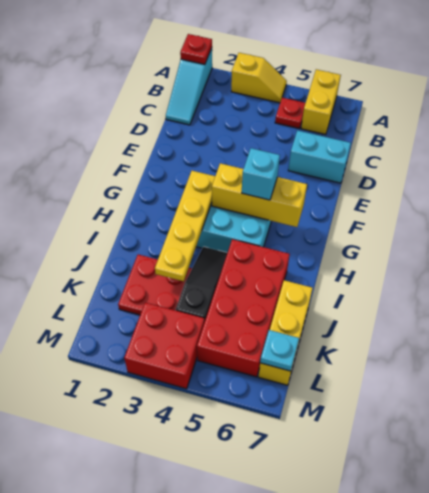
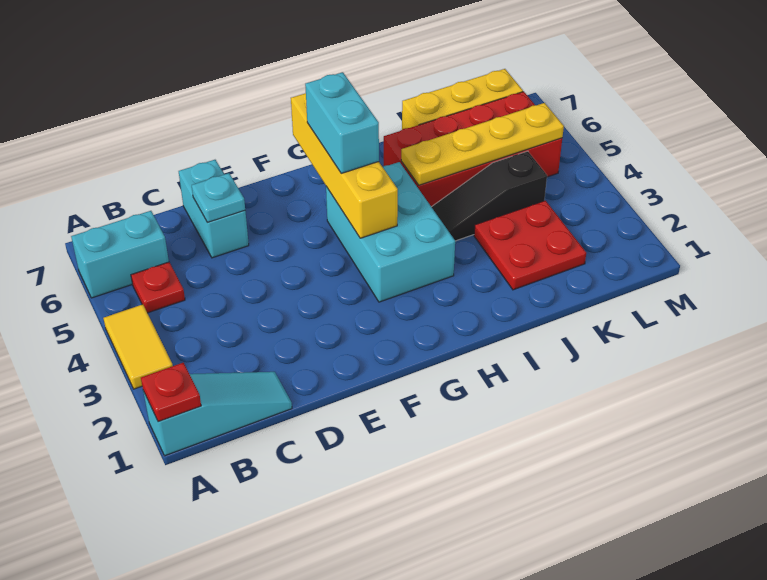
yellow 1x2 slope [231,53,287,103] -> yellow 1x2 tile [103,304,173,389]
yellow 1x2 brick [301,69,341,135] -> cyan 1x2 brick [71,211,169,298]
yellow 1x4 plate [155,171,215,281] -> yellow 1x4 plate moved to [401,103,564,185]
yellow 1x3 brick [212,163,307,227] -> yellow 1x4 brick [291,93,398,238]
cyan 1x1 brick [242,148,280,200] -> cyan 1x2 brick [305,72,379,173]
red 2x2 brick [124,303,204,389] -> none
cyan 1x1 plate [260,330,299,371] -> cyan 1x1 plate moved to [192,173,245,223]

